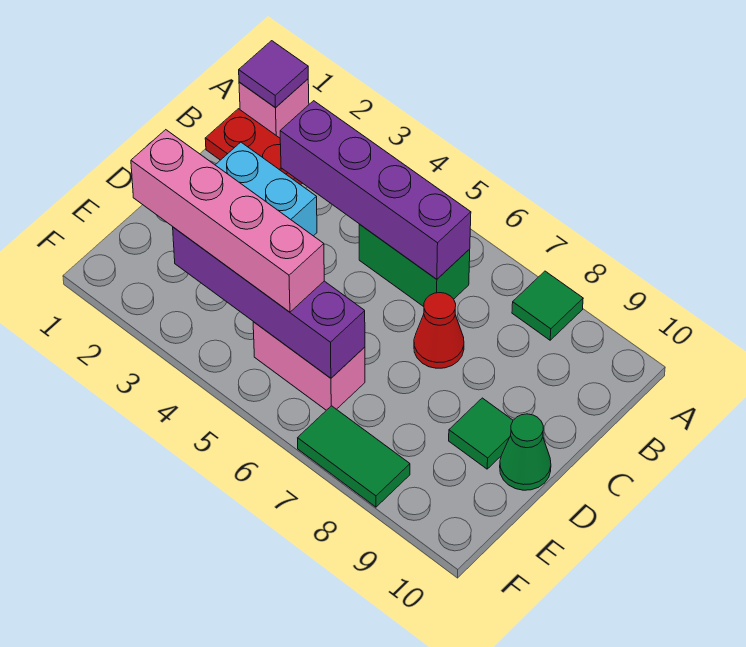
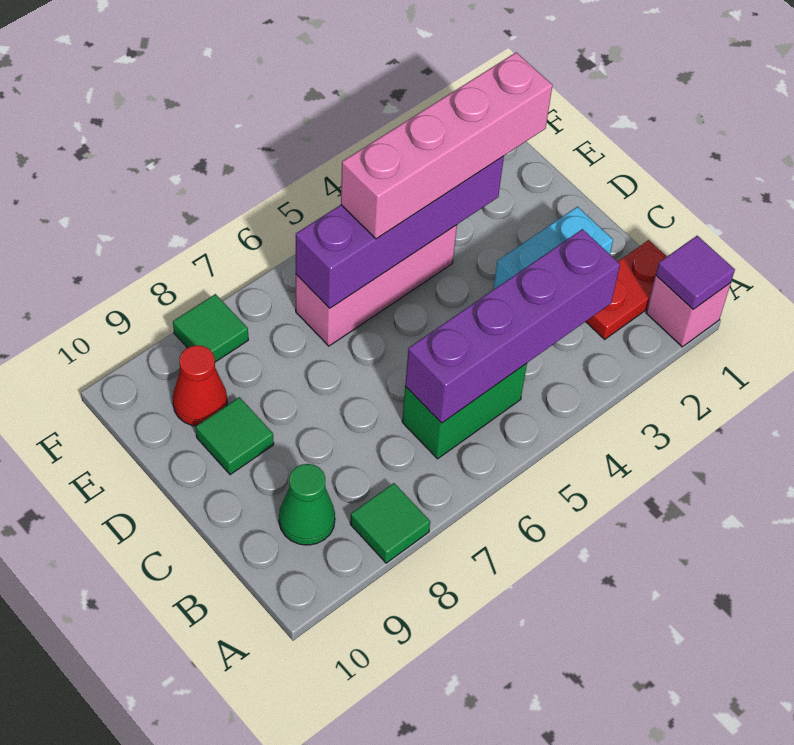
red 1x1 cone [414,293,464,368] -> red 1x1 cone moved to [173,345,227,426]
green 1x1 cone [500,414,551,490] -> green 1x1 cone moved to [279,464,335,545]
pink 1x2 brick [253,322,365,410] -> pink 1x3 brick [296,225,457,346]
green 1x2 tile [298,406,410,507] -> green 1x1 tile [173,294,248,362]

